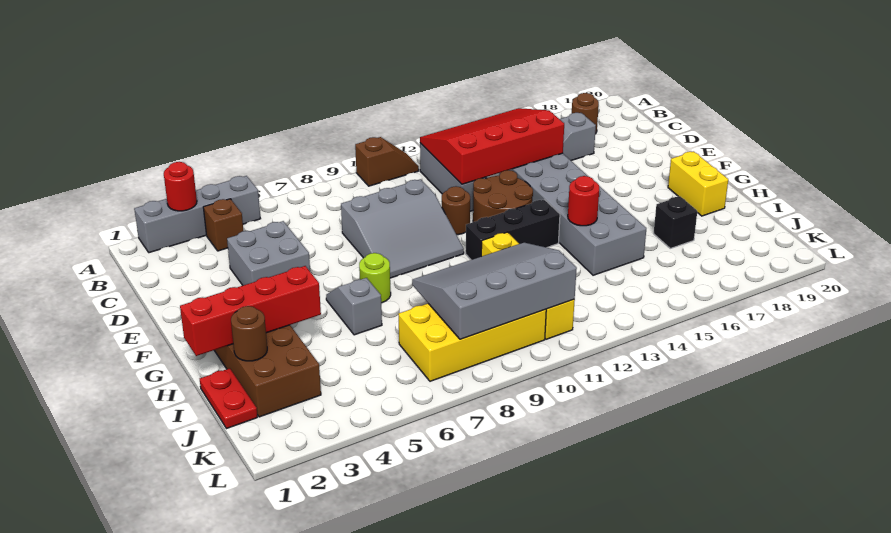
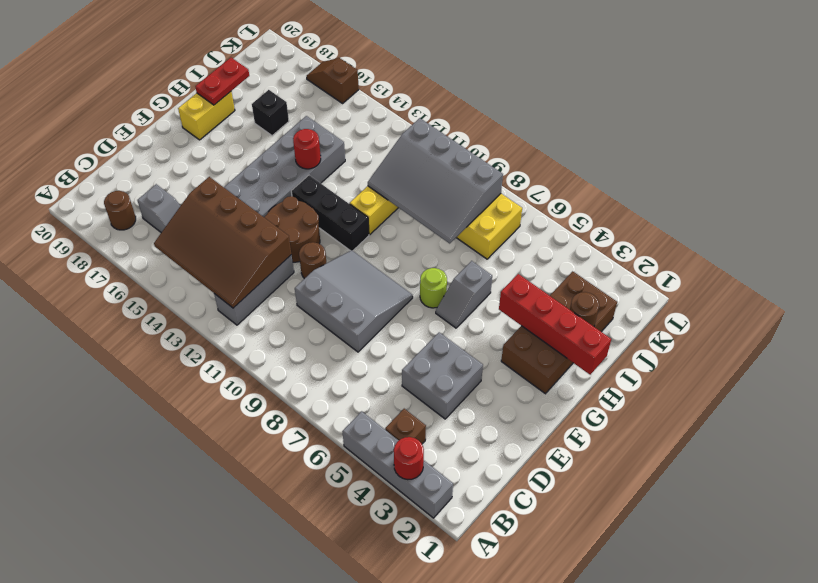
brown 1x2 slope [355,137,419,186] -> brown 1x2 slope moved to [307,58,359,103]
red 3x4 slope [420,108,564,184] -> brown 3x4 slope [154,177,291,308]
red 1x2 plate [200,368,257,429] -> red 1x2 plate moved to [195,58,249,105]

